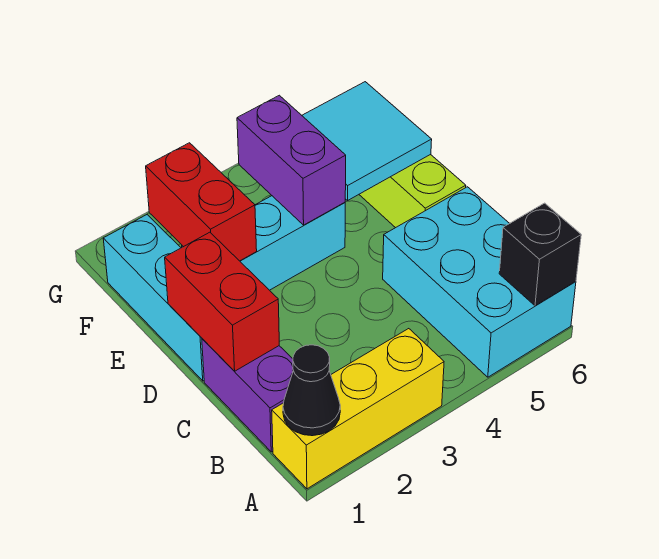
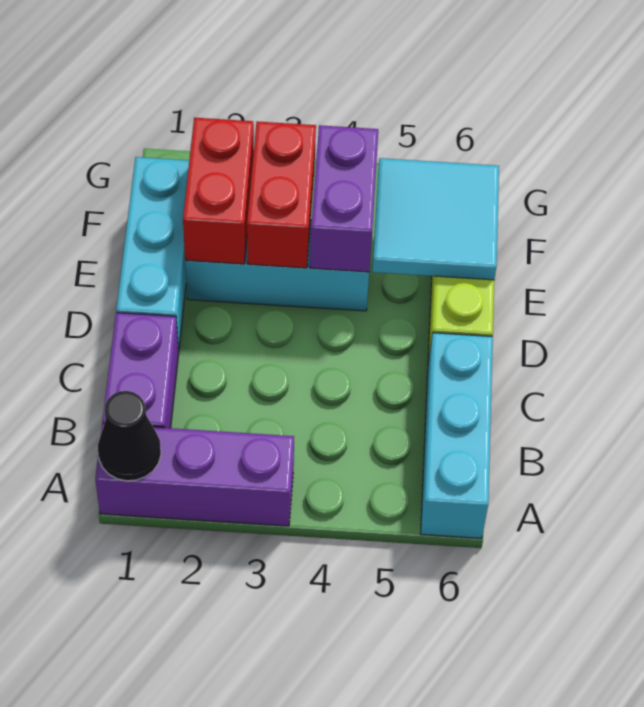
yellow 1x3 brick [272,329,444,489] -> purple 1x3 brick [95,424,294,526]
cyan 2x3 brick [383,187,576,377] -> cyan 1x3 brick [421,333,493,538]
black 1x1 brick [499,203,581,306] -> none
red 1x2 brick [165,232,279,371] -> red 1x2 brick moved to [247,122,316,268]

